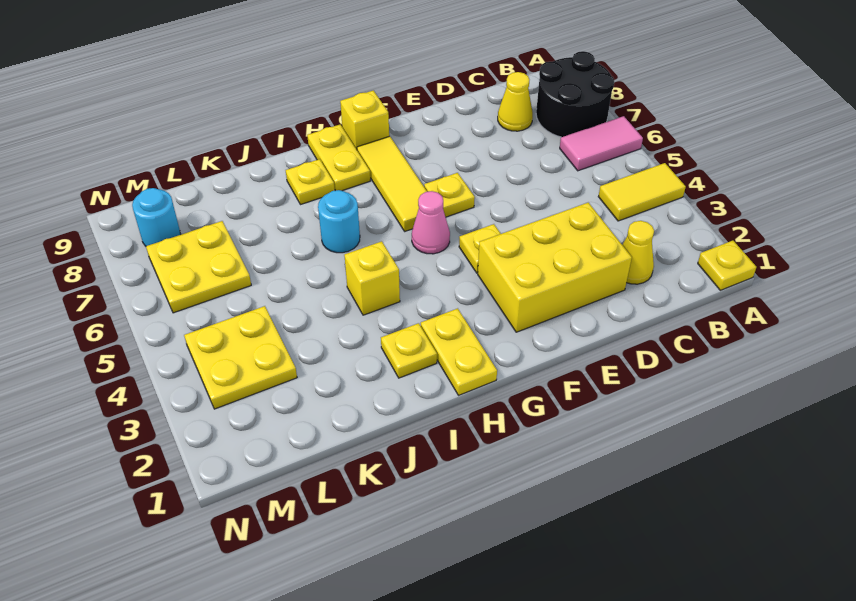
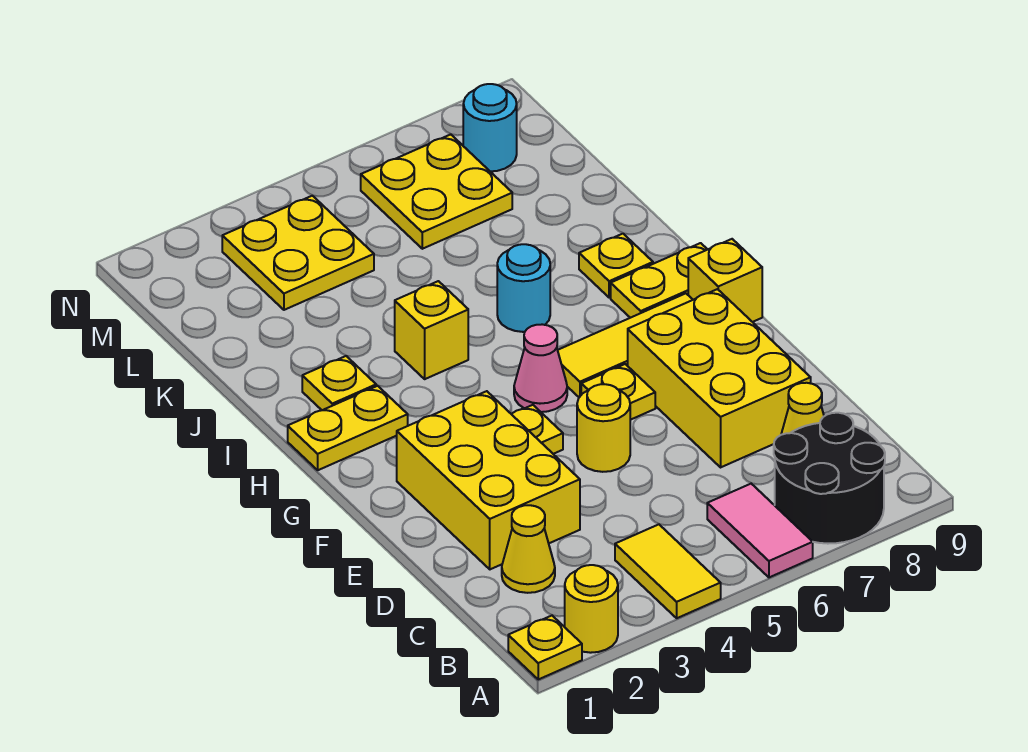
none -> yellow 1x1 round brick [565,565,618,653]
none -> yellow 2x3 brick [628,289,811,467]
none -> yellow 1x1 round brick [577,384,630,472]

